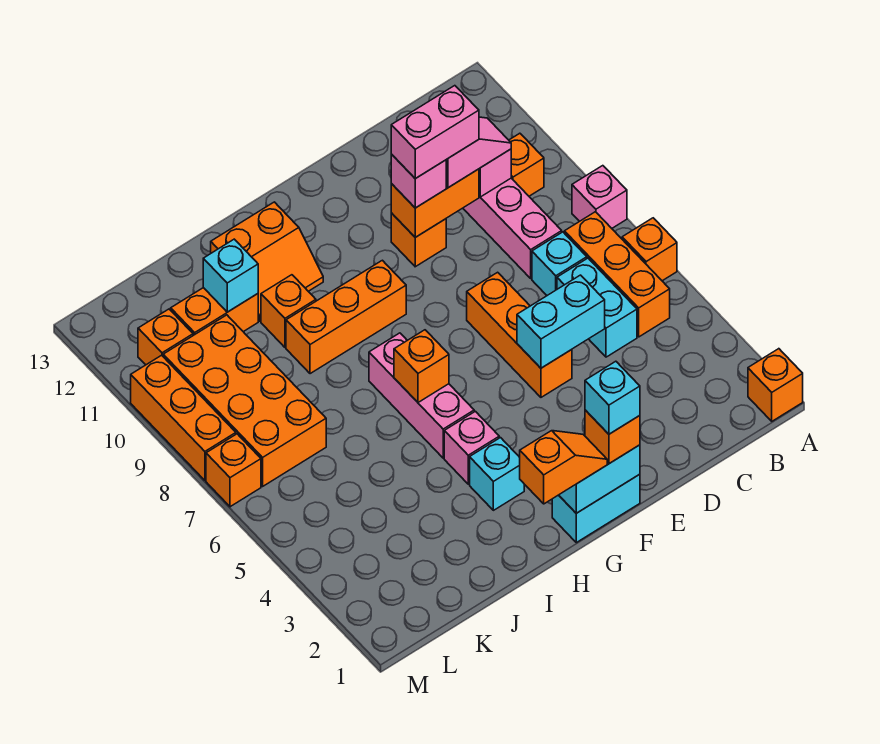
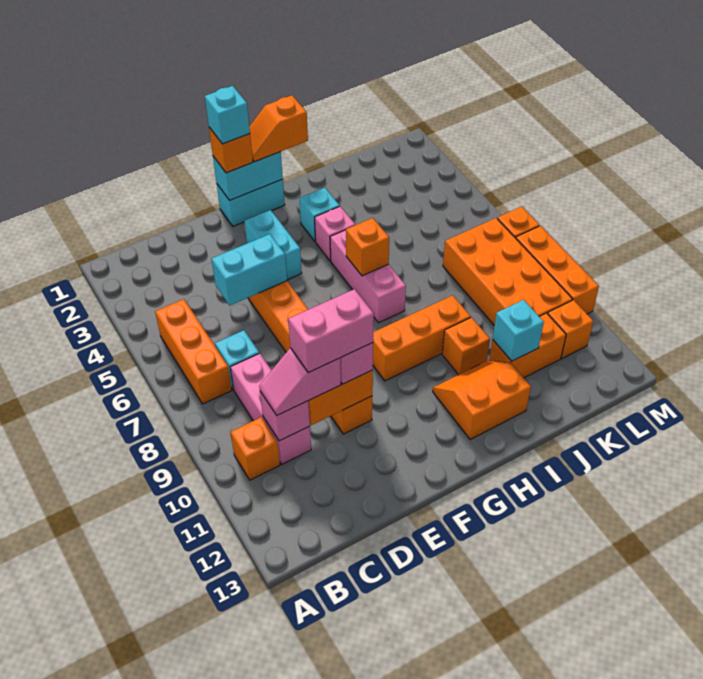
orange 1x1 brick [748,349,803,421] -> none
orange 1x1 brick [622,218,677,281] -> none
pink 1x1 brick [572,166,627,228] -> none
cyan 1x2 brick [557,258,637,357] -> cyan 1x2 brick moved to [244,210,302,280]

